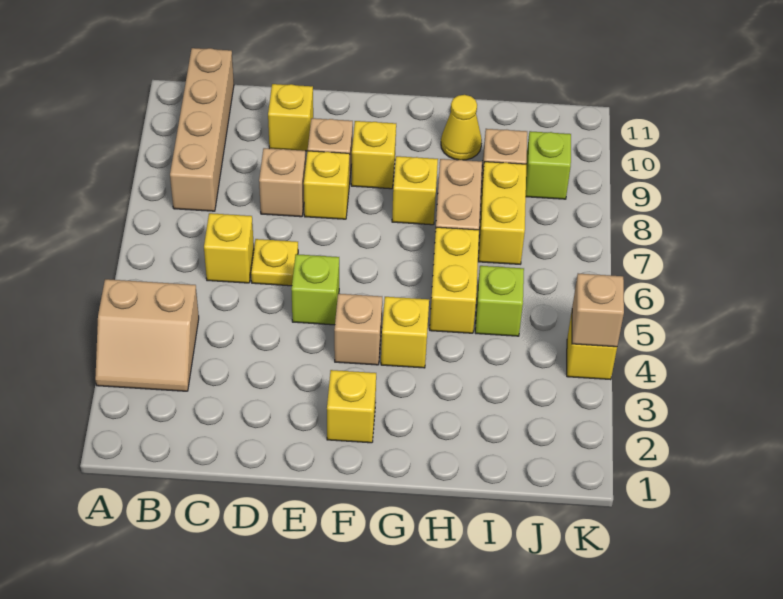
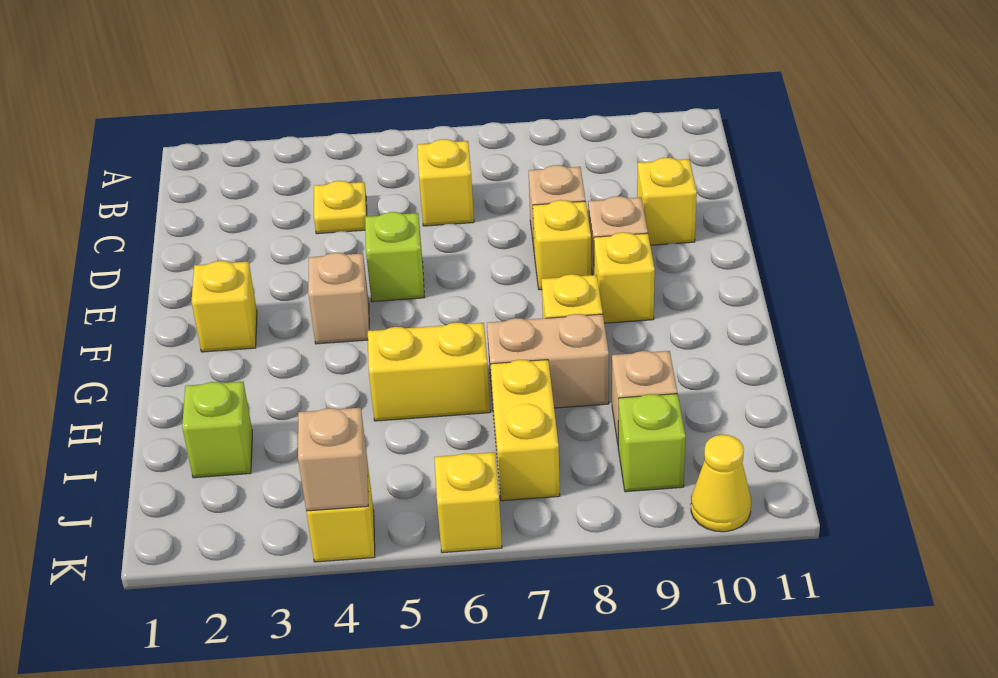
tan 2x2 slope [95,279,199,391] -> none
tan 1x4 brick [170,48,234,211] -> none
yellow 1x1 plate [251,239,298,286] -> yellow 1x1 plate moved to [314,181,367,234]
yellow 1x1 brick [381,297,429,368] -> yellow 1x1 brick moved to [435,452,502,553]
yellow 1x1 cone [441,95,482,160] -> yellow 1x1 cone moved to [691,435,751,532]
lime 1x1 brick [475,266,524,336] -> lime 1x1 brick moved to [182,382,252,478]
yellow 1x2 brick [478,162,526,264] -> yellow 1x2 brick turned to [491,360,560,501]

